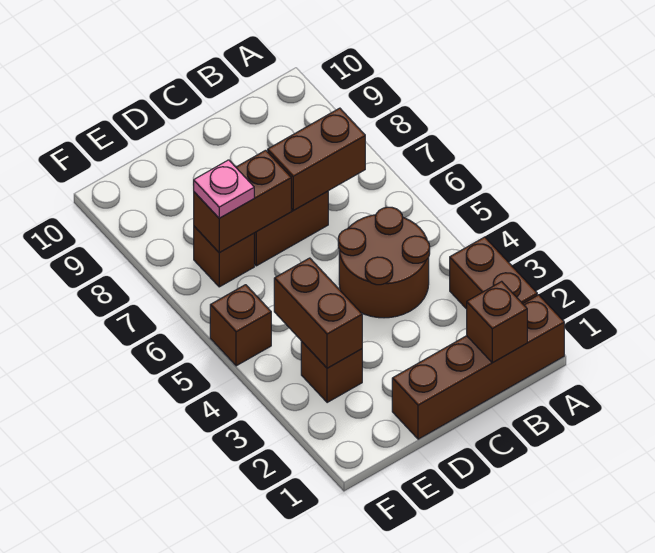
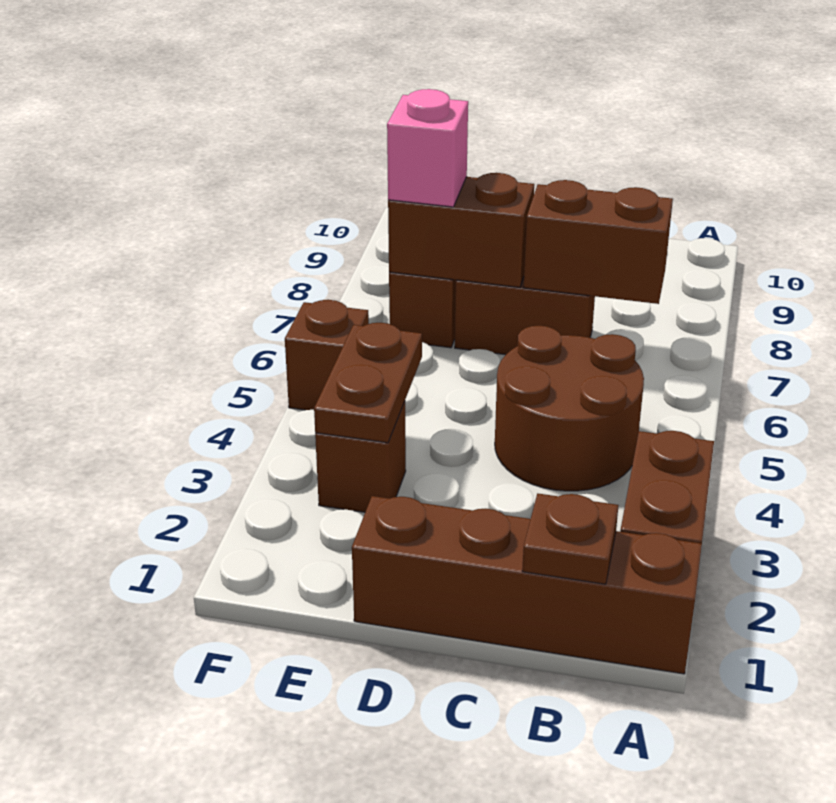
brown 1x1 brick [467,281,527,363] -> brown 1x1 plate [522,493,618,584]
brown 1x2 brick [274,258,362,368] -> brown 1x2 plate [314,323,422,443]
pink 1x1 plate [194,160,254,218] -> pink 1x1 brick [387,89,468,207]

